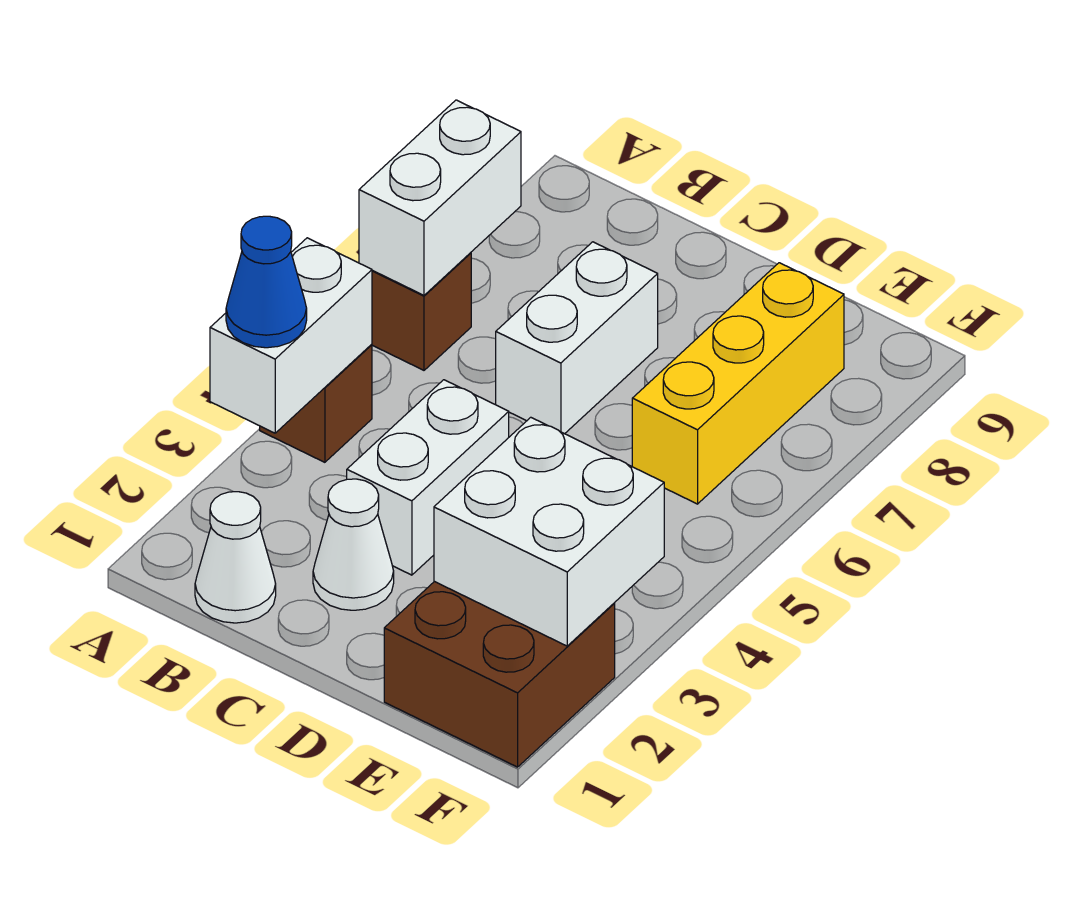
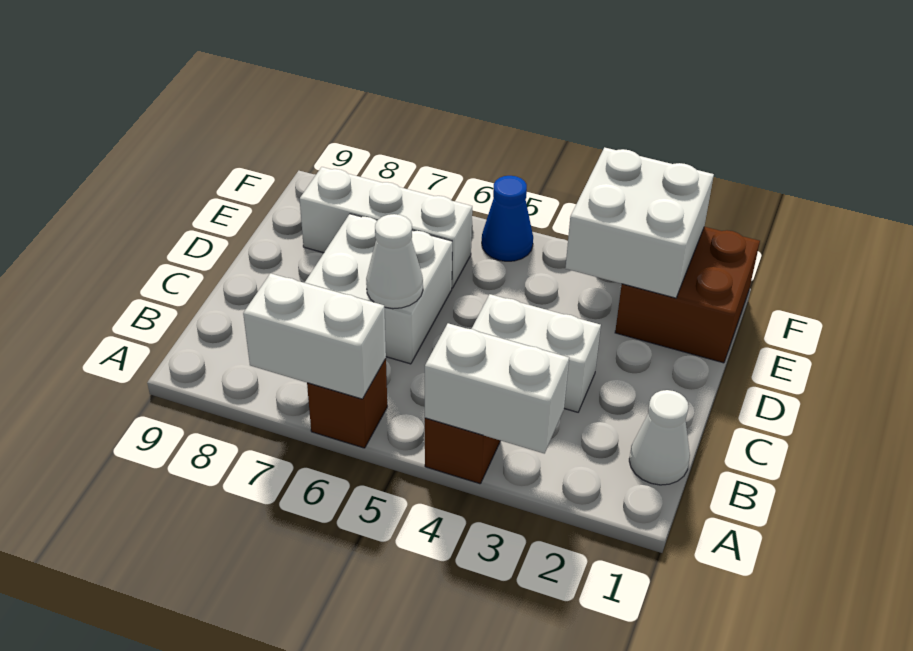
blue 1x1 cone [226,216,307,348] -> blue 1x1 cone moved to [482,176,533,261]
white 1x1 cone [313,479,394,610] -> white 1x1 cone moved to [366,214,423,309]
white 1x2 brick [496,242,658,434] -> white 2x2 brick [305,214,452,364]
yellow 1x3 brick [632,263,844,504] -> white 1x3 brick [300,167,472,288]

